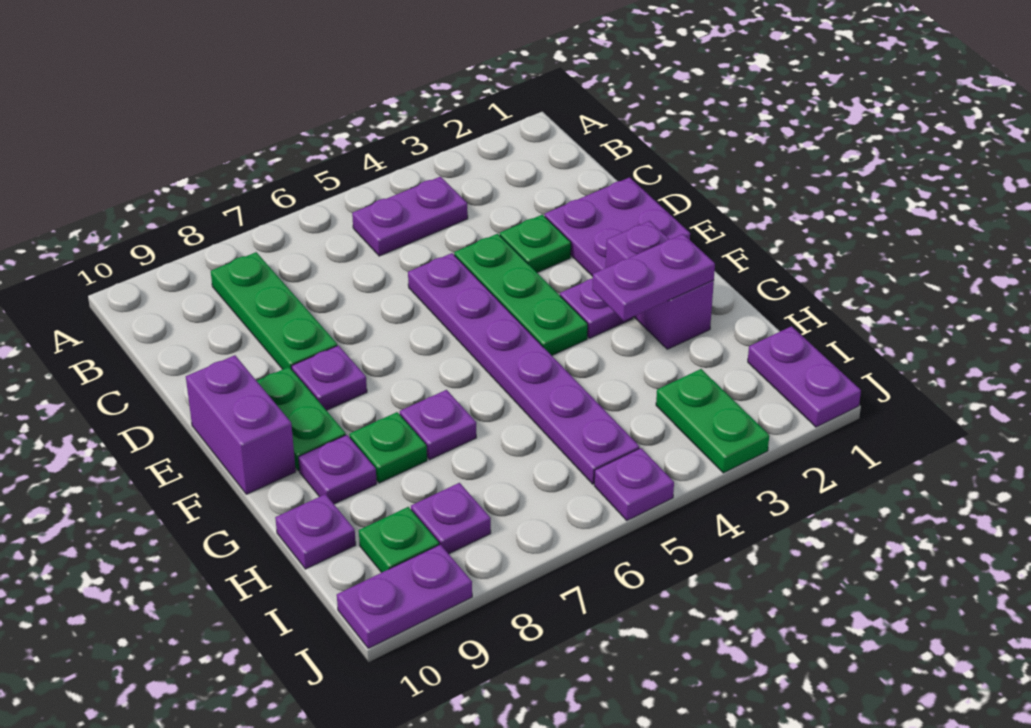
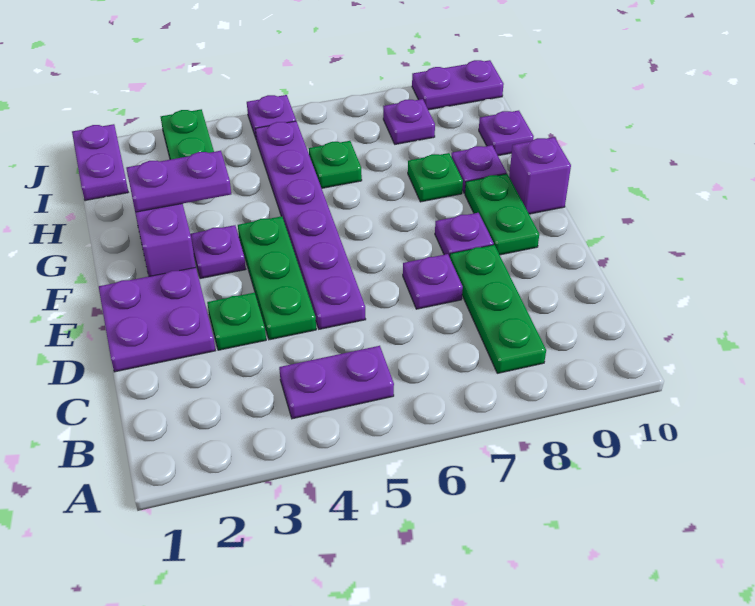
purple 1x2 brick [186,355,296,494] -> purple 1x1 brick [509,137,571,214]
purple 1x1 plate [400,390,476,460] -> purple 1x1 plate moved to [403,254,463,309]
green 1x1 plate [359,507,439,573] -> green 1x1 plate moved to [309,141,362,188]

